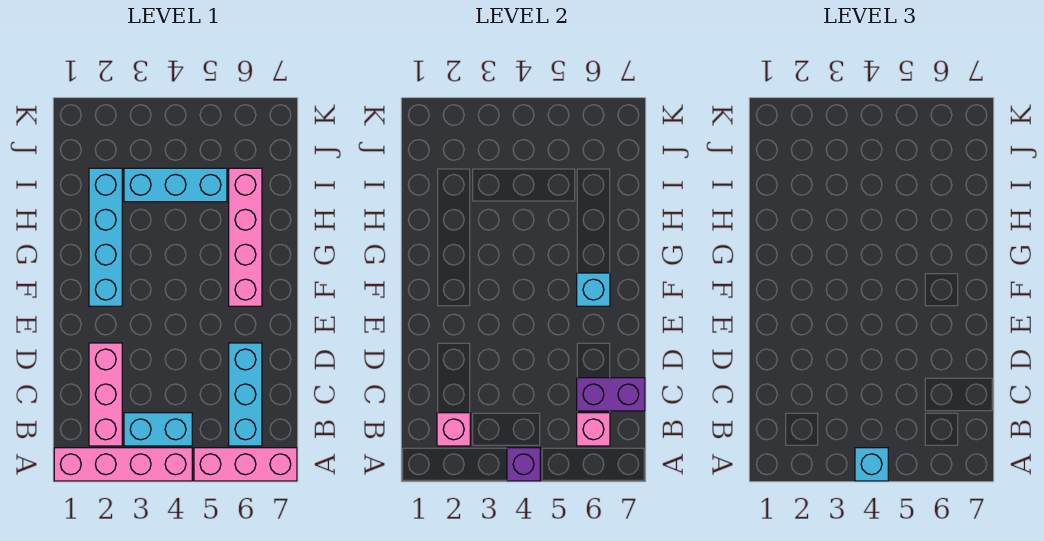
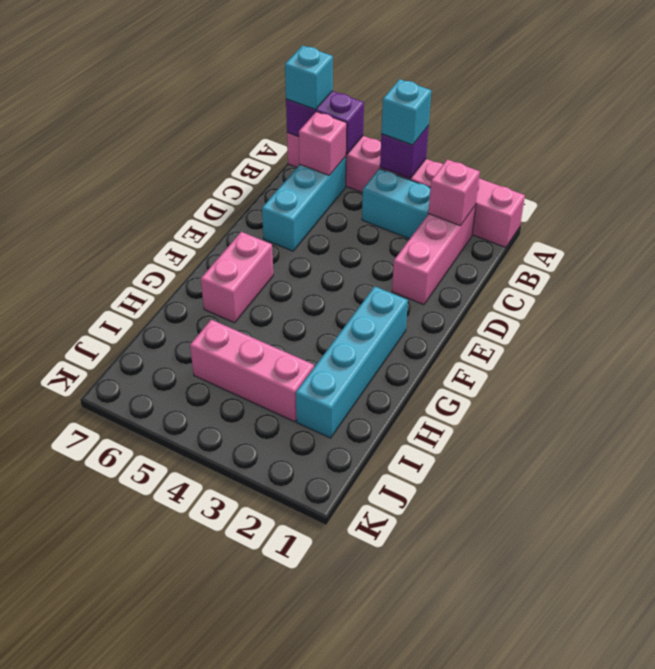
purple 1x2 brick [577,378,645,411] -> purple 1x2 brick moved to [286,91,364,155]
pink 1x4 brick [229,168,262,306] -> pink 1x2 brick [201,232,273,323]
cyan 1x1 brick [577,273,610,306] -> cyan 1x1 brick moved to [285,46,333,109]
cyan 1x3 brick [124,168,227,202] -> pink 1x3 brick [190,320,314,422]

